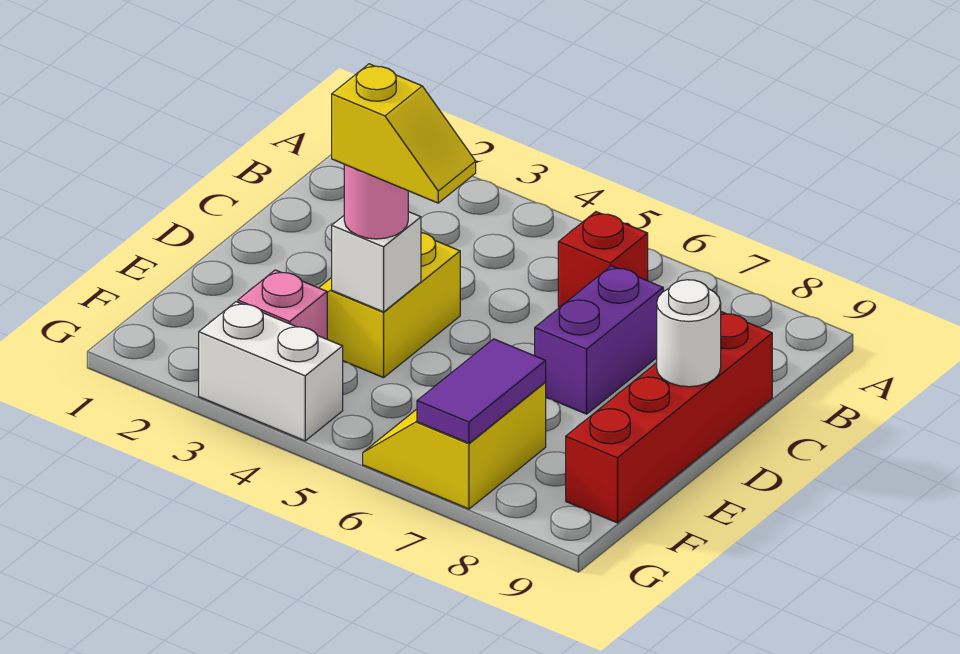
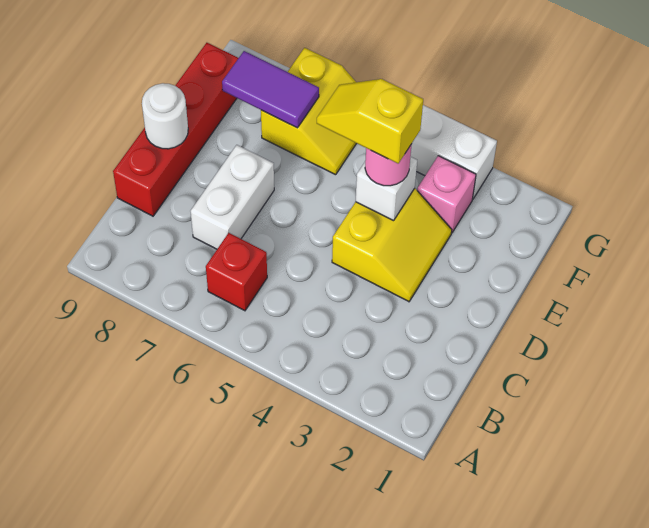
purple 1x2 brick [535,266,663,414] -> white 1x2 brick [191,145,274,249]
purple 1x2 tile [417,339,546,443] -> purple 1x2 tile turned to [222,51,319,128]

